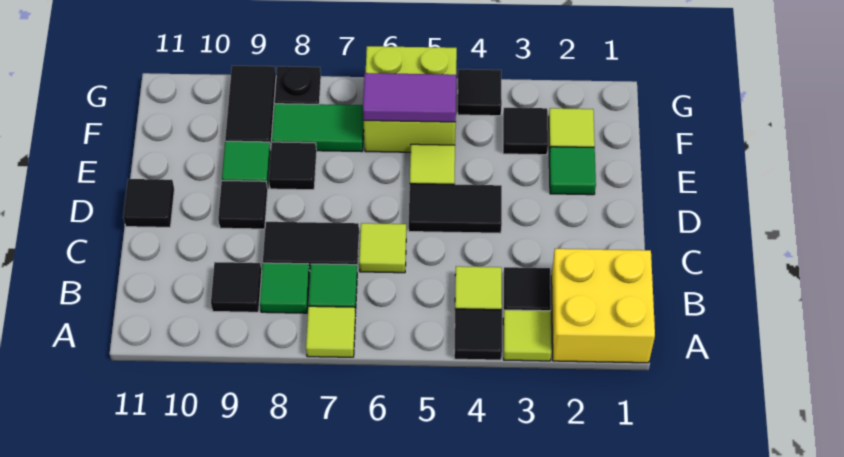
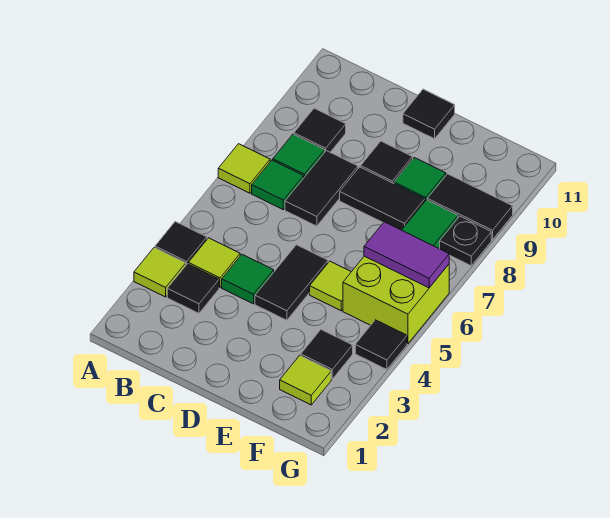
yellow 2x2 brick [551,249,655,363] -> none
lime 1x1 tile [359,223,406,273] -> none
green 1x1 tile [549,147,596,195] -> green 1x1 tile moved to [222,254,274,304]
black 1x1 tile [269,142,317,190] -> black 1x2 tile [340,167,425,230]
purple 1x2 tile [363,73,456,122] -> purple 1x2 tile turned to [364,222,449,288]

